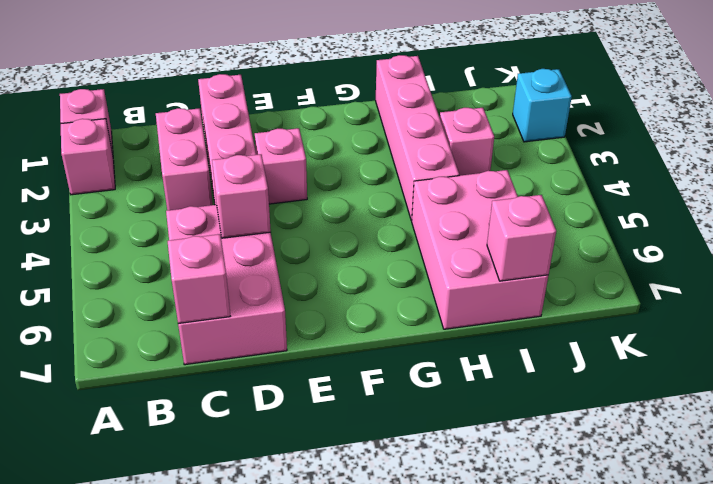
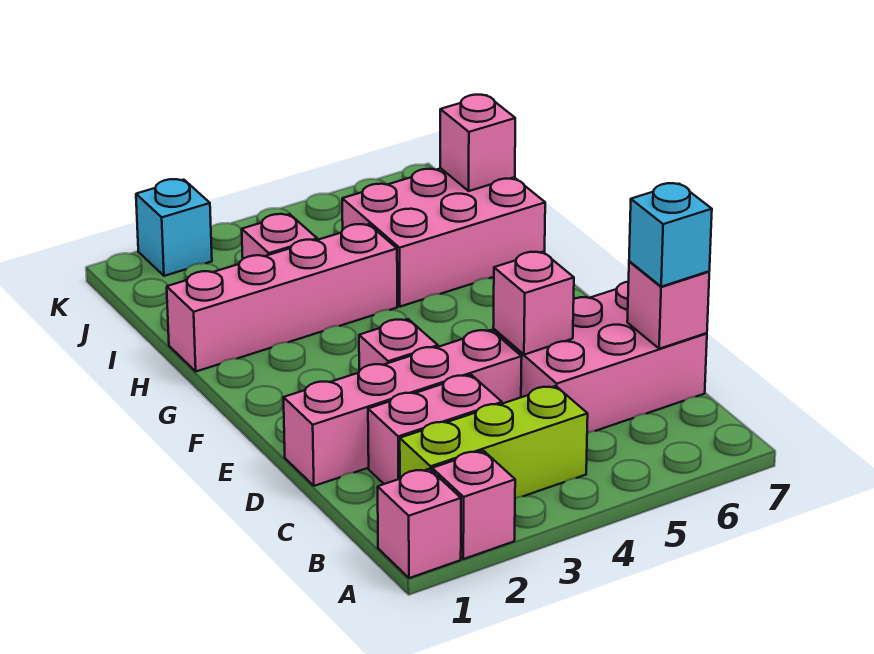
none -> lime 1x3 brick [400,386,588,498]
none -> cyan 1x1 brick [629,183,712,287]

